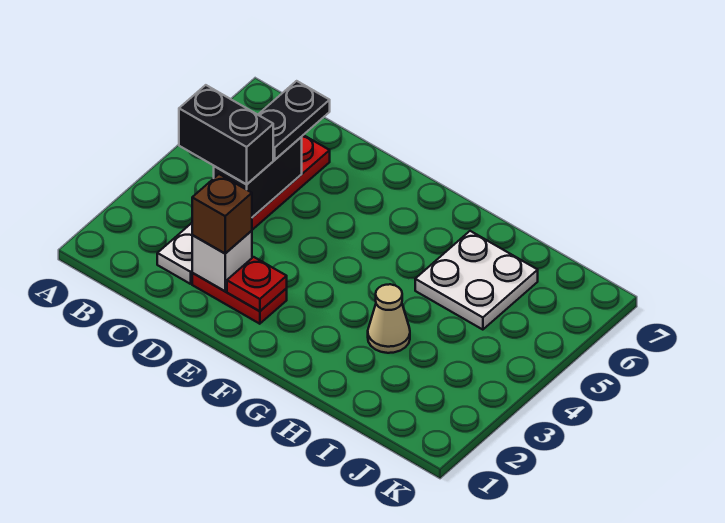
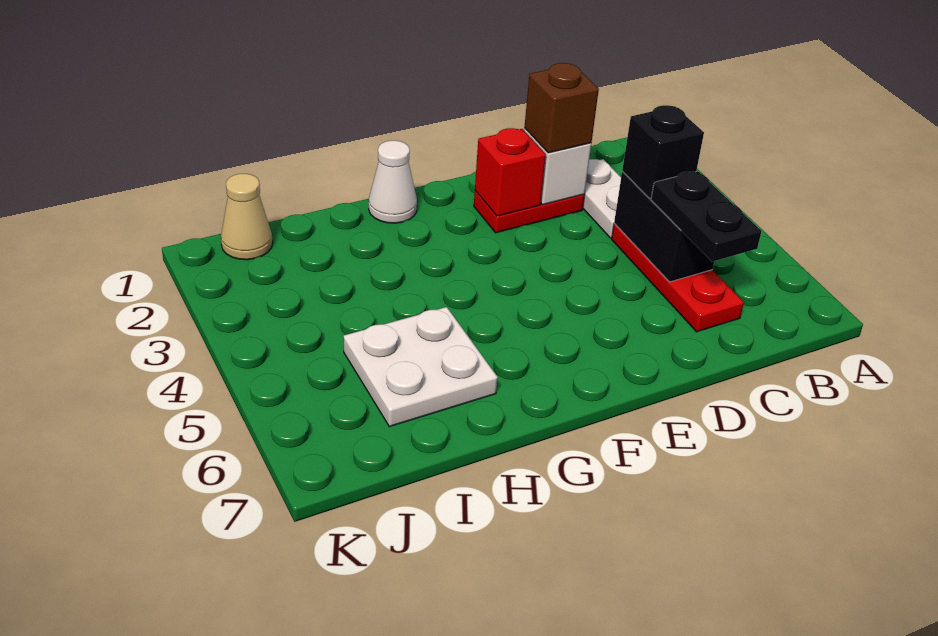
black 1x2 brick [179,85,273,184] -> black 1x1 brick [622,105,704,198]
red 1x1 plate [227,257,287,311] -> red 1x1 brick [475,128,546,216]
none -> white 1x1 cone [369,141,417,223]
tan 1x1 cone [368,284,410,353] -> tan 1x1 cone moved to [221,174,273,260]

